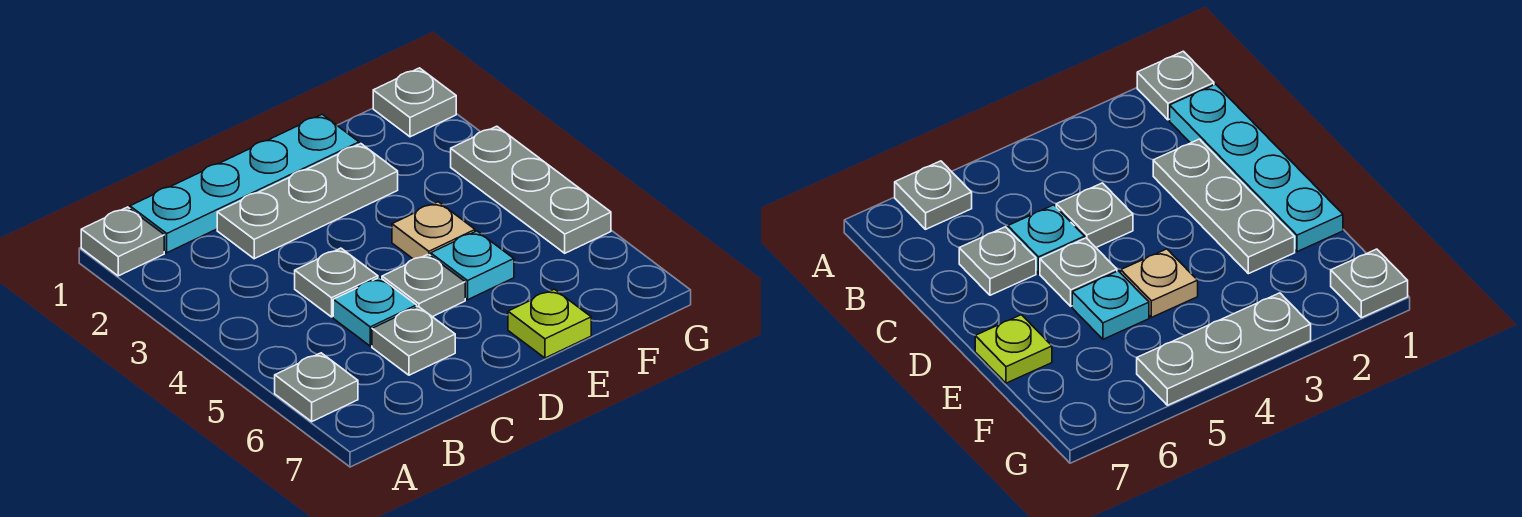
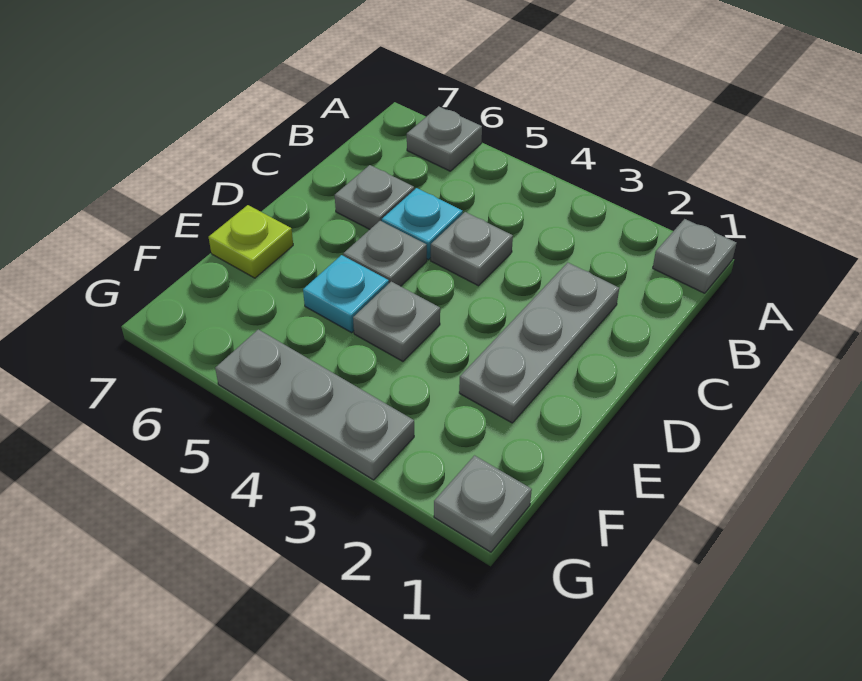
cyan 1x4 plate [130,114,359,253] -> none
tan 1x1 plate [392,202,475,259] -> grey 1x1 plate [353,282,440,361]

